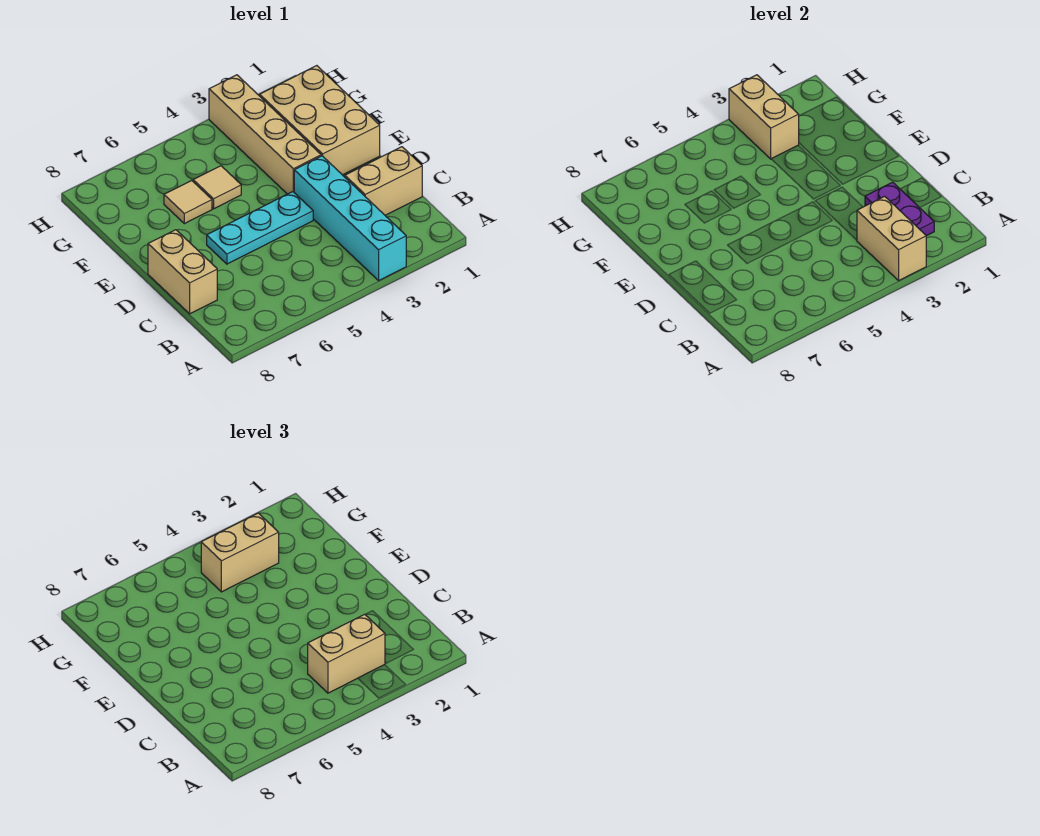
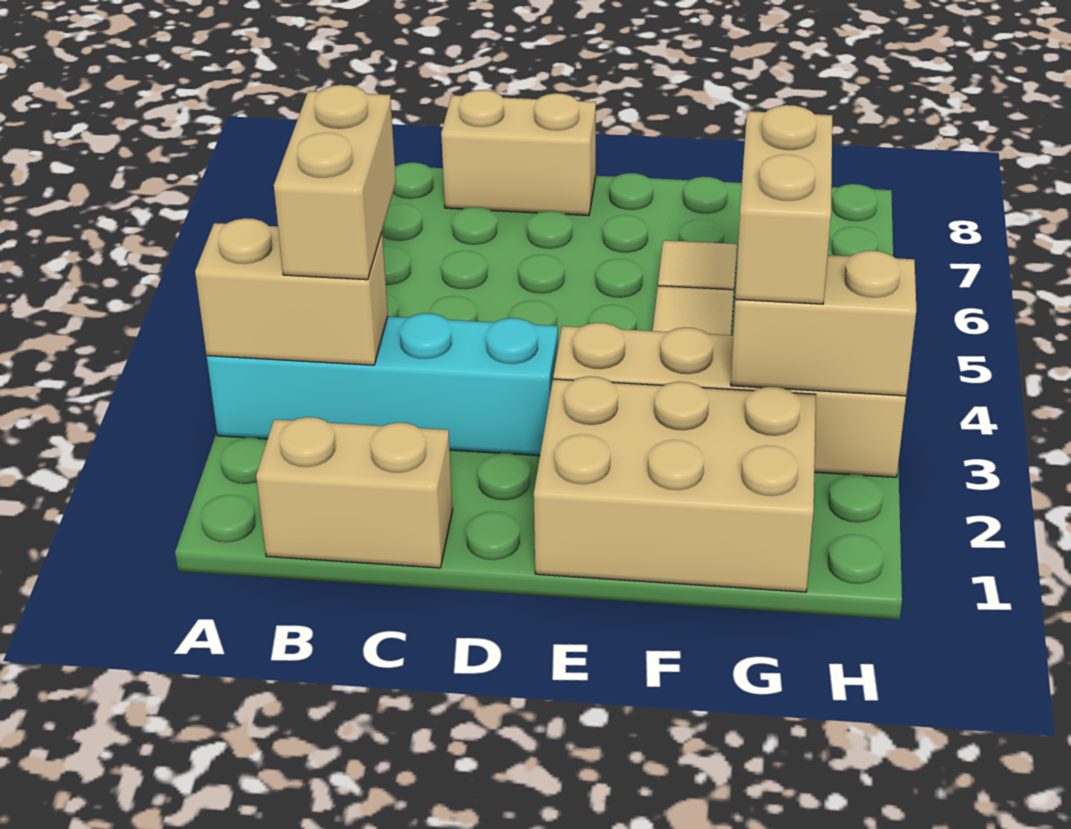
purple 1x2 plate [865,182,934,236] -> none
tan 1x2 brick [345,147,422,215] -> tan 1x2 brick turned to [256,417,453,568]
cyan 1x3 plate [207,192,313,264] -> none

